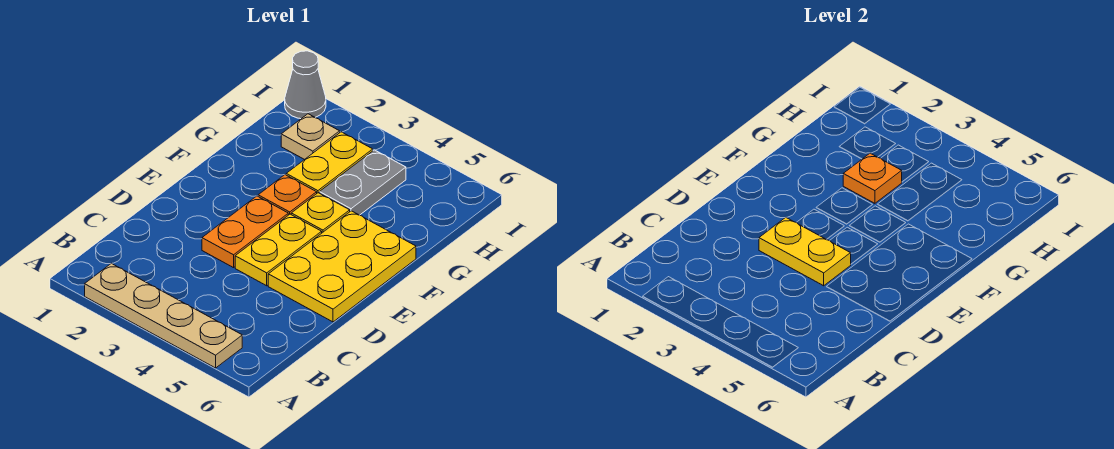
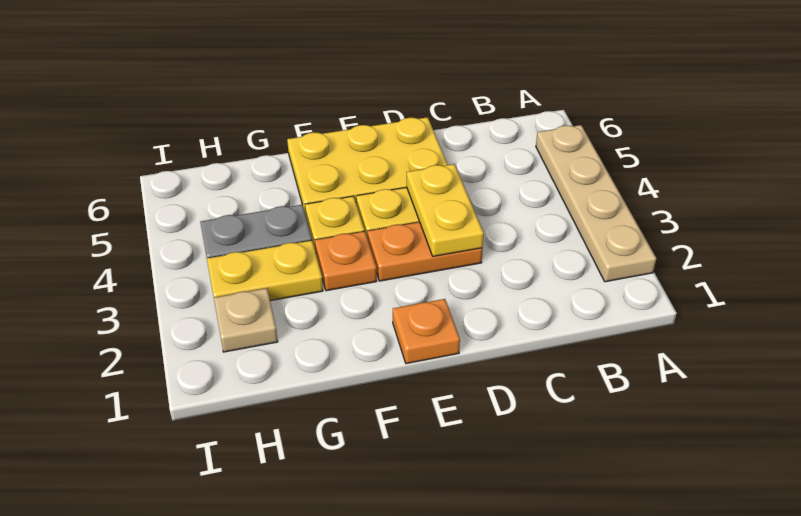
orange 1x1 plate [843,153,902,203] -> orange 1x1 plate moved to [393,299,460,364]
grey 1x1 cone [285,51,326,119] -> none

